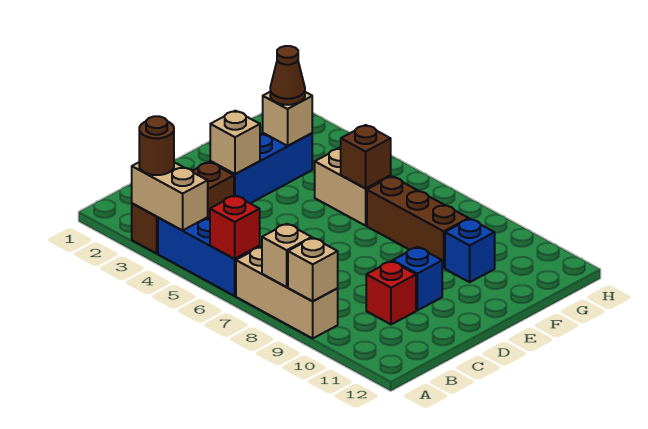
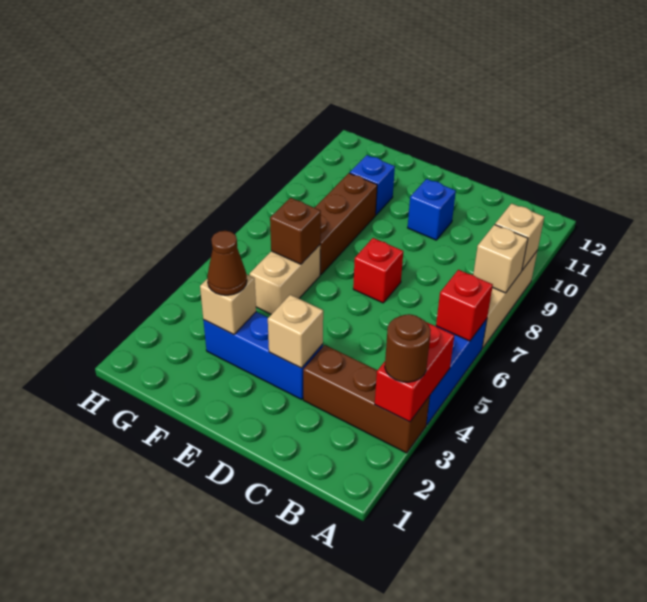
tan 1x2 brick [132,162,208,231] -> red 1x2 brick [375,322,454,422]
red 1x1 brick [366,261,416,324] -> red 1x1 brick moved to [353,238,403,303]

